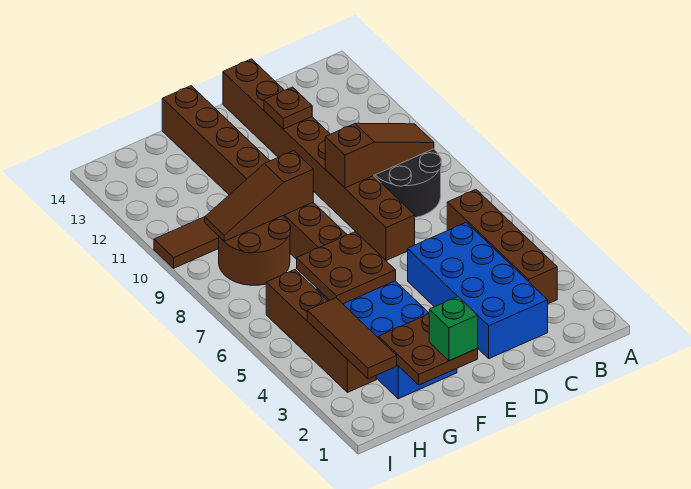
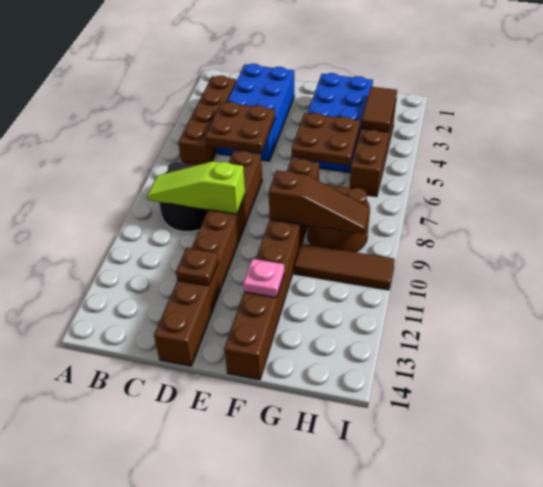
brown 1x3 slope [325,123,434,188] -> lime 1x3 slope [147,161,245,214]
brown 2x2 plate [379,314,478,385] -> brown 2x2 plate moved to [205,102,275,153]
green 1x1 brick [429,297,478,361] -> none
none -> pink 1x1 plate [243,259,284,298]
brown 1x3 tile [307,298,397,379] -> brown 1x2 tile [361,87,397,132]

